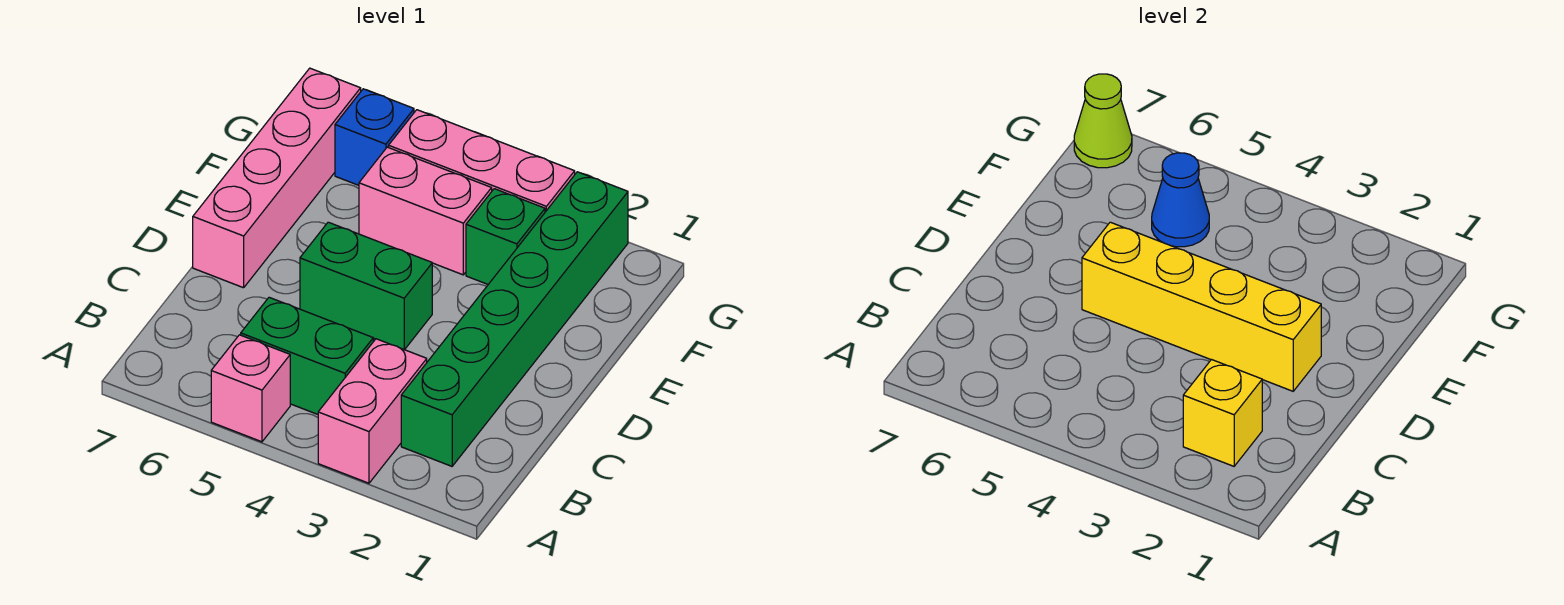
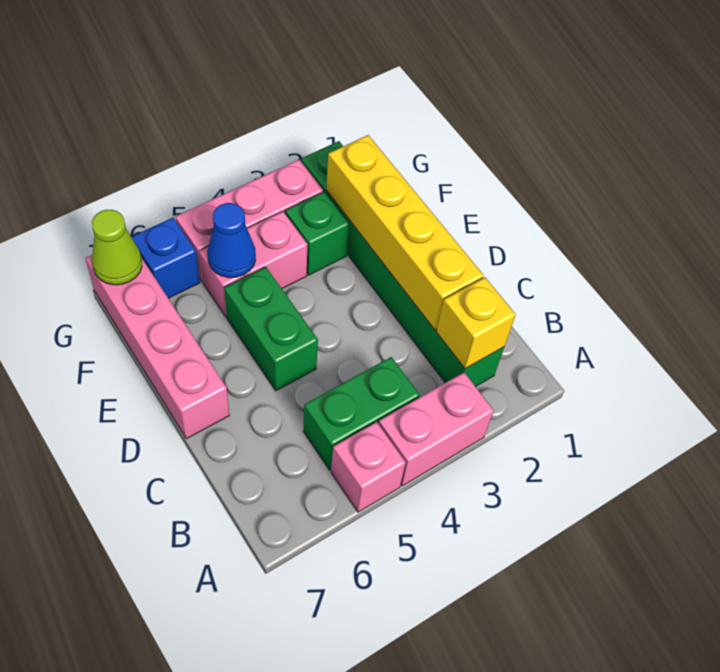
pink 1x2 brick [318,339,427,483] -> pink 1x2 brick turned to [378,373,494,486]
yellow 1x4 brick [1082,222,1321,391] -> yellow 1x4 brick turned to [326,135,484,330]
green 1x2 brick [300,222,432,350] -> green 1x2 brick turned to [224,267,318,390]

